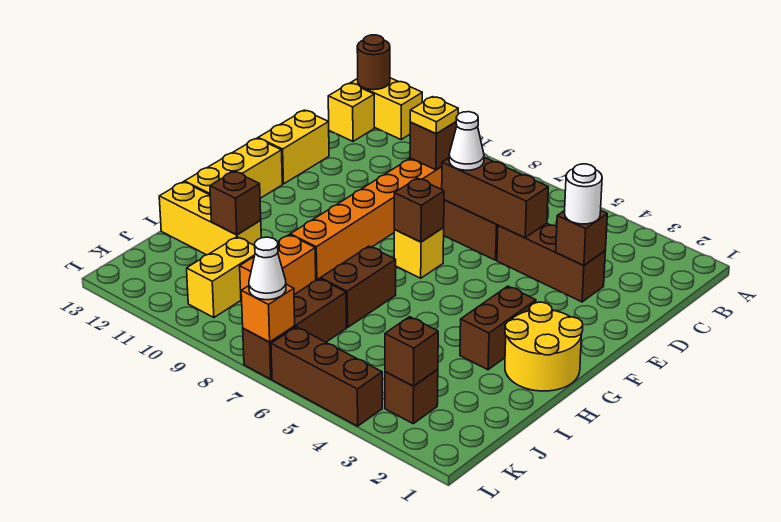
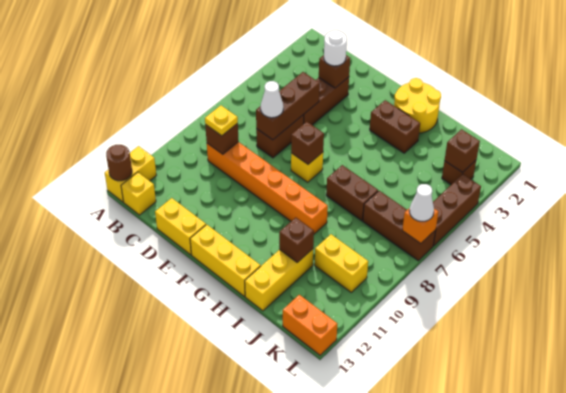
orange 1x2 brick [240,235,316,302] -> orange 1x2 brick moved to [283,295,337,355]

